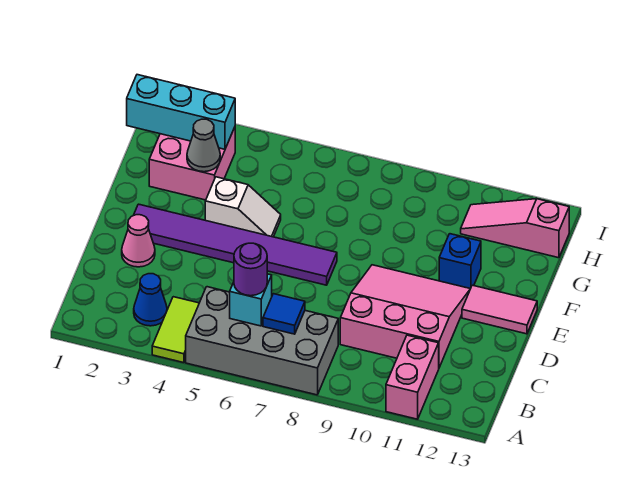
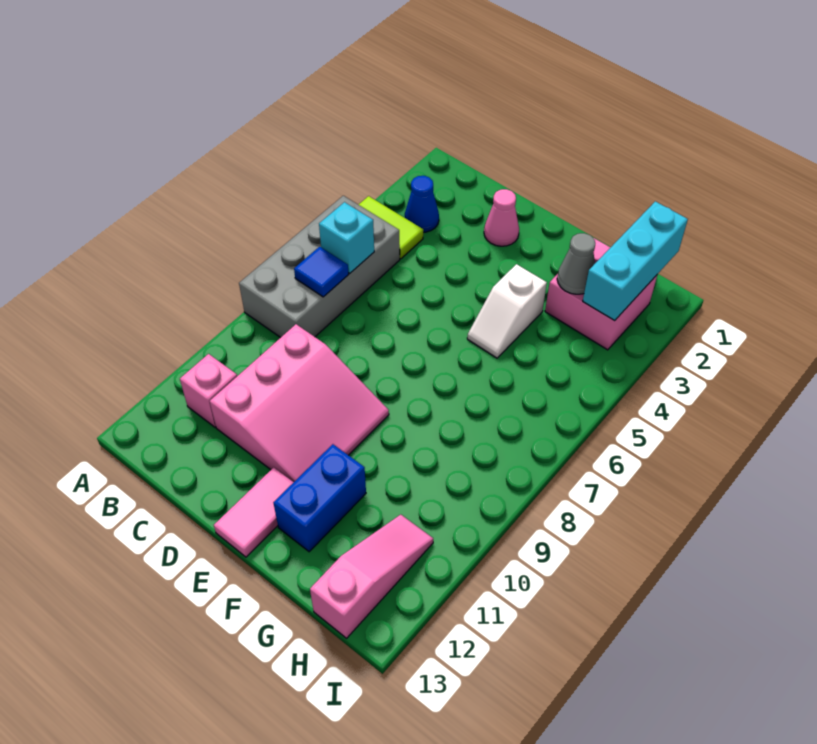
pink 1x2 brick [386,335,439,419] -> pink 1x1 brick [180,354,237,427]
purple 1x1 round brick [234,243,267,296] -> none
purple 1x6 tile [133,204,337,285] -> none
blue 1x1 brick [439,234,481,289] -> blue 1x2 brick [273,444,366,552]

